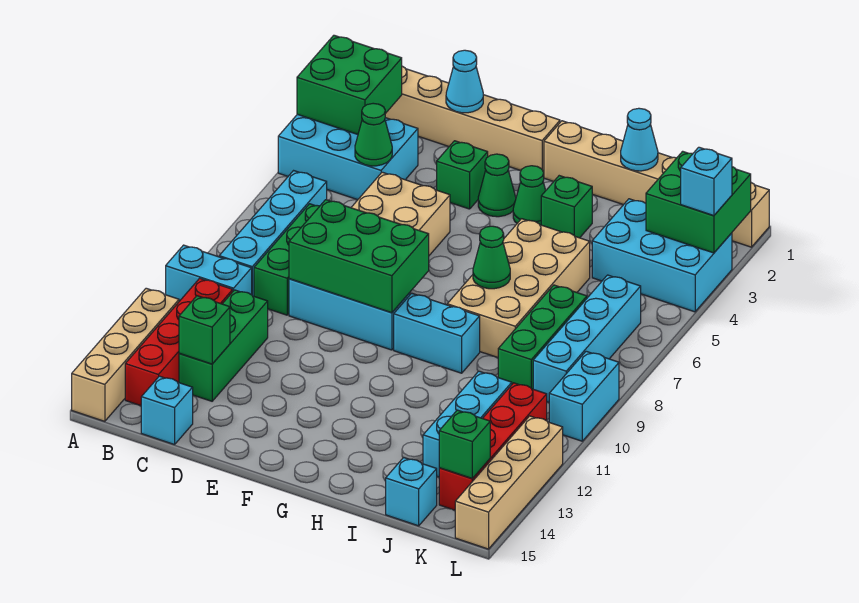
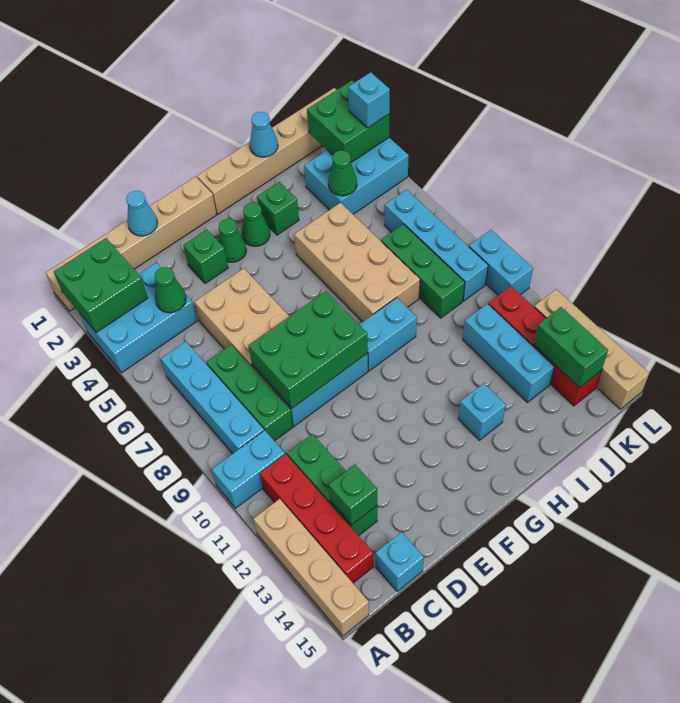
green 1x1 cone [473,226,510,289] -> green 1x1 cone moved to [328,150,357,196]
cyan 1x1 brick [386,458,437,526] -> cyan 1x1 brick moved to [458,383,506,440]
green 1x1 brick [439,410,490,479] -> green 1x2 brick [534,307,608,388]

